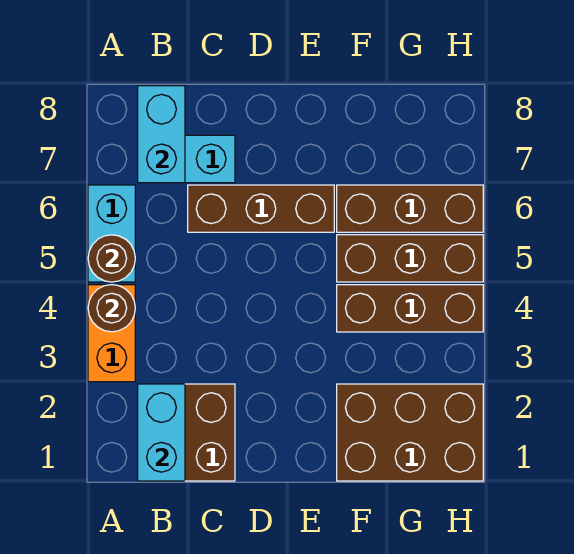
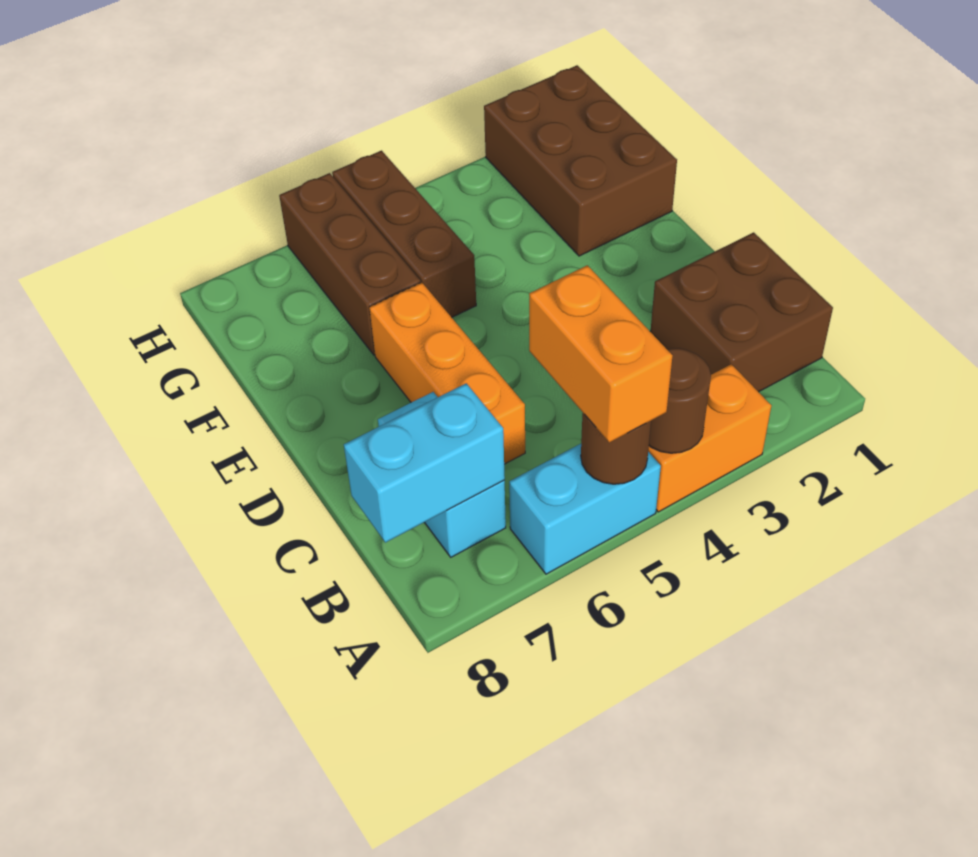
none -> orange 1x2 brick [529,265,672,442]
cyan 1x2 brick [138,384,185,481] -> none
brown 1x3 brick [188,185,334,232] -> orange 1x3 brick [369,283,525,464]
brown 1x3 brick [337,285,483,332] -> none

